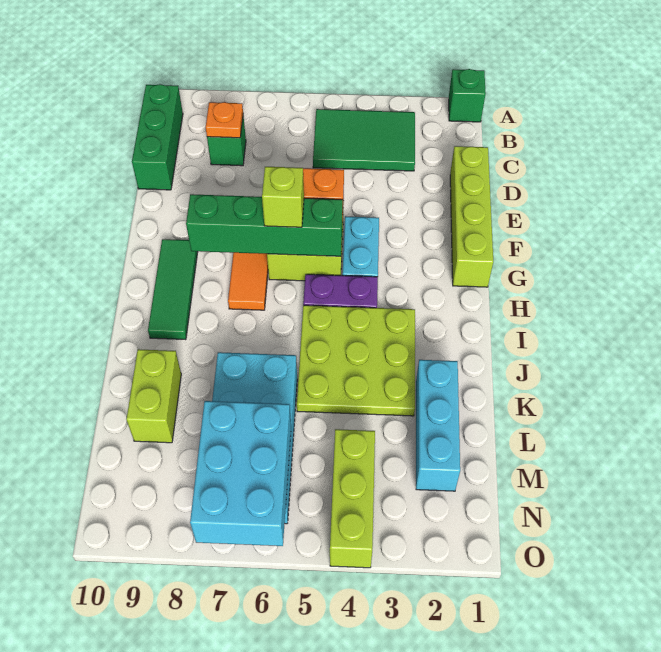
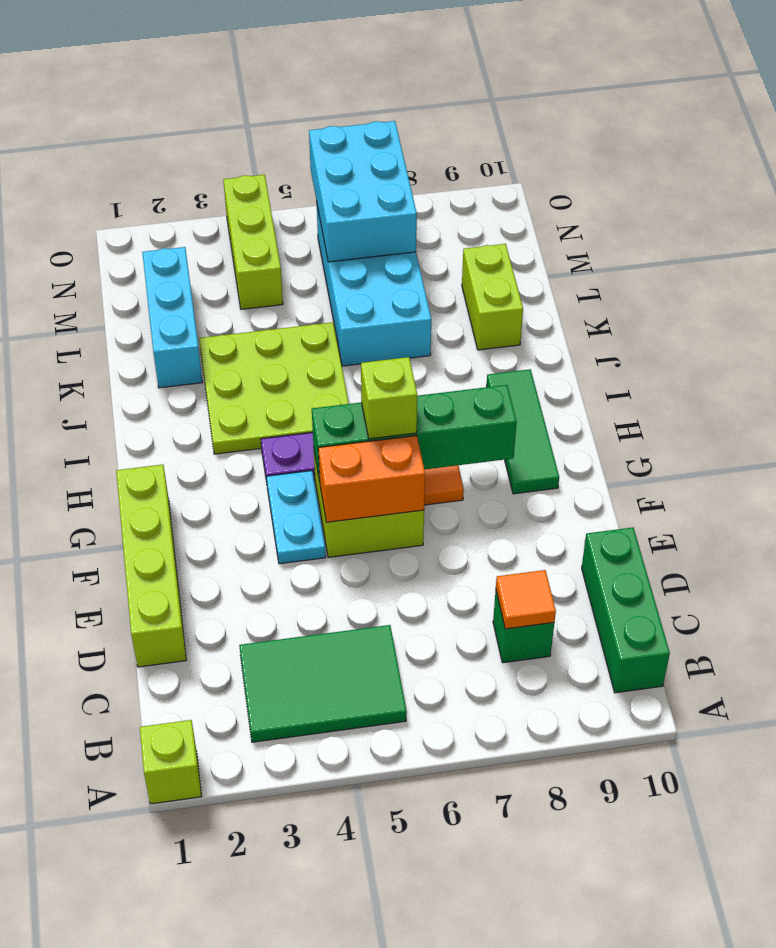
green 1x1 brick [449,69,486,122] -> lime 1x1 brick [140,720,202,804]
orange 1x1 plate [206,102,243,138] -> orange 1x1 tile [496,570,556,629]

